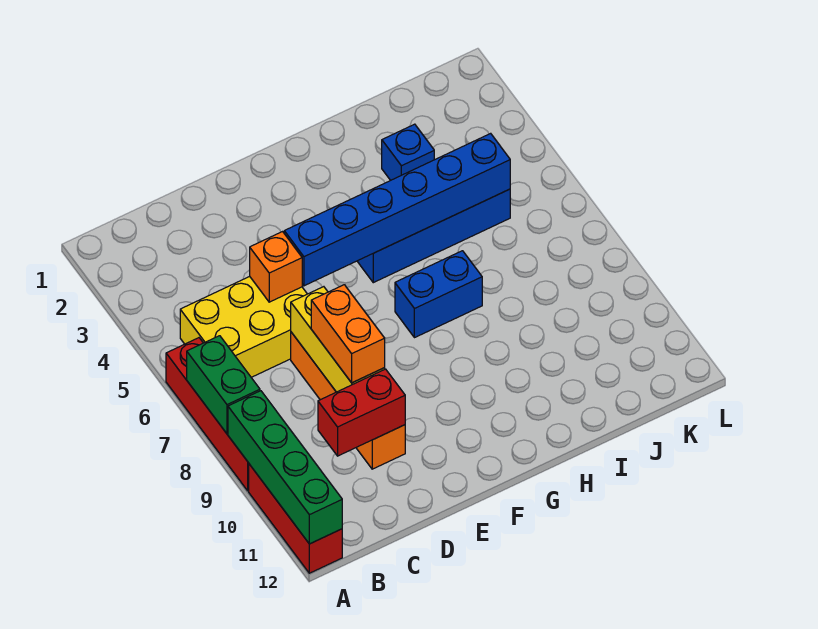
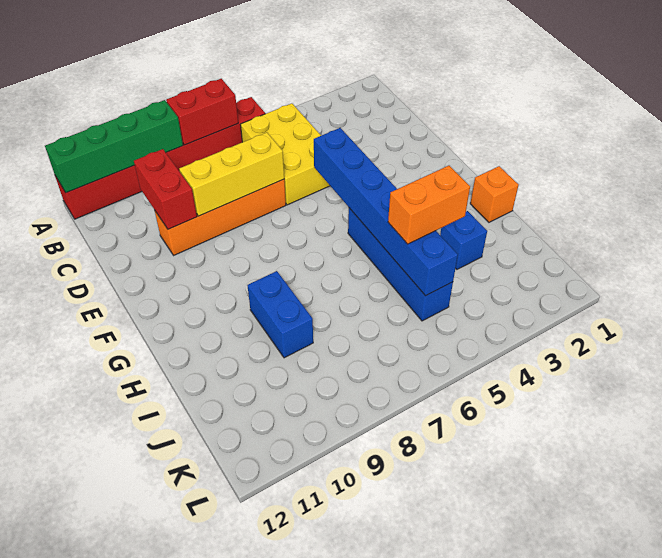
green 1x2 brick [187,336,260,434] -> red 1x2 brick [166,79,238,145]
orange 1x1 brick [250,232,302,302] -> orange 1x1 brick moved to [470,166,518,222]
orange 1x2 brick [311,285,385,383] -> orange 1x2 brick moved to [388,166,470,244]
blue 1x2 brick [395,251,482,338] -> blue 1x2 brick moved to [247,271,313,358]

